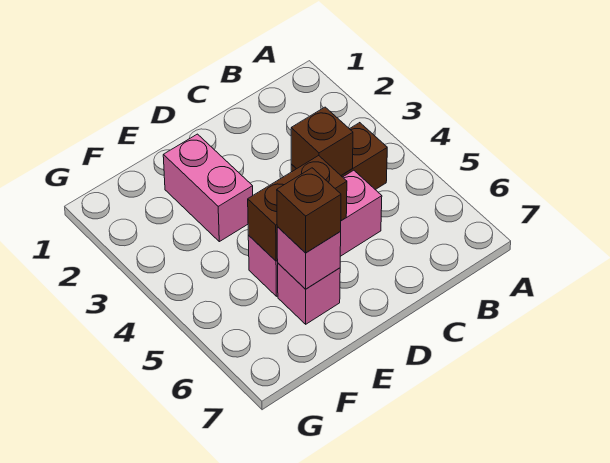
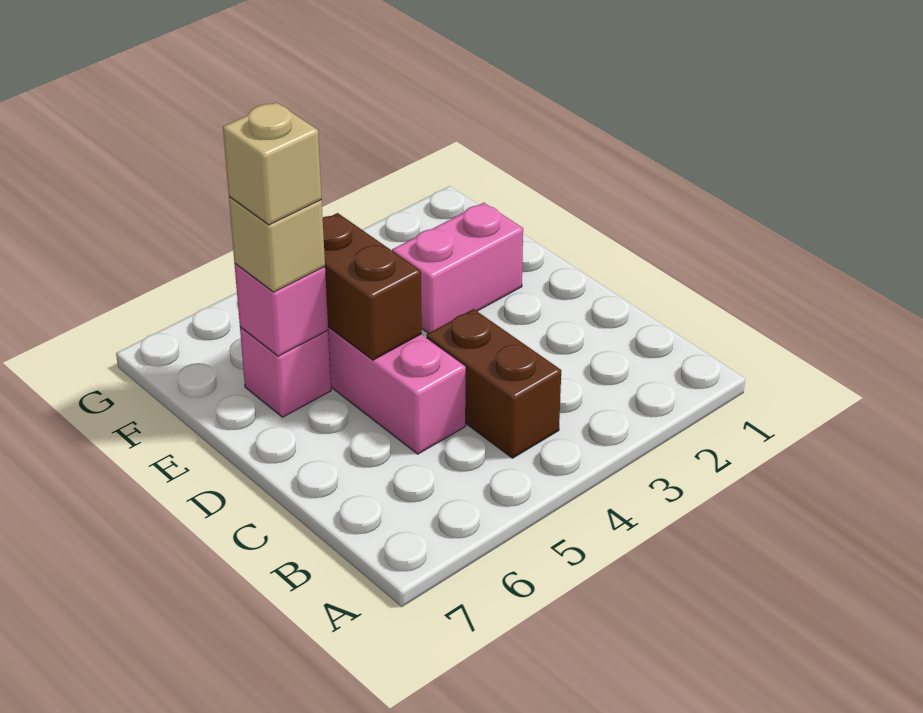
brown 1x1 brick [291,107,353,175] -> none
brown 1x1 brick [277,168,341,253] -> tan 1x1 brick [229,197,325,292]
none -> tan 1x1 brick [223,102,322,225]

